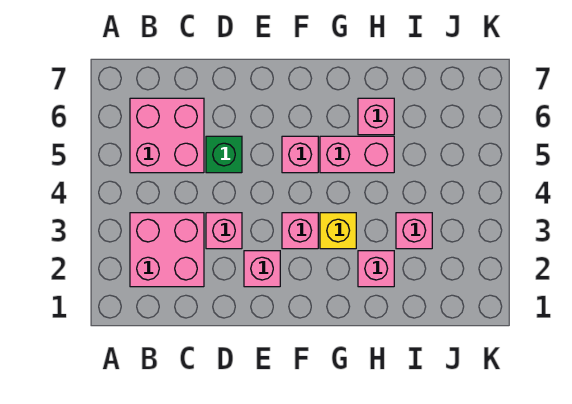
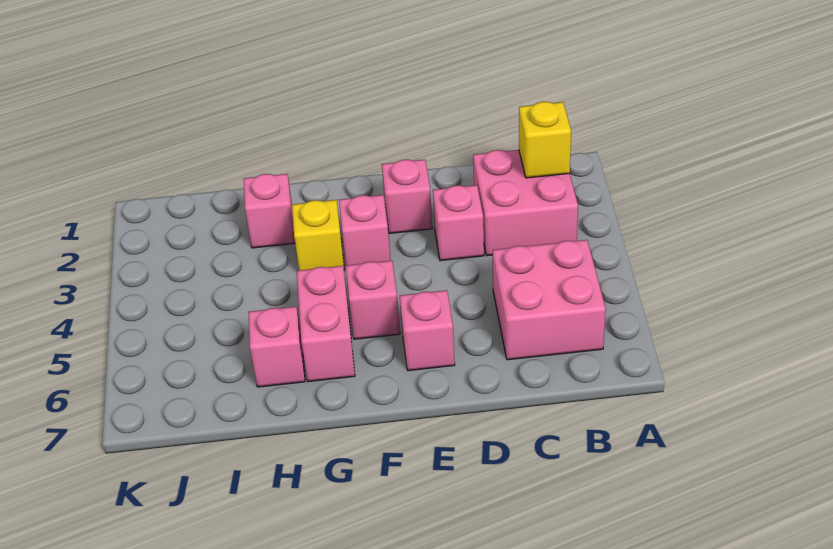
none -> yellow 1x1 brick [519,102,571,178]
green 1x1 brick [206,136,242,173] -> none
pink 1x2 brick [320,136,394,173] -> pink 1x2 brick turned to [297,266,355,382]
pink 1x1 brick [396,213,432,249] -> pink 1x1 brick moved to [400,290,455,371]

